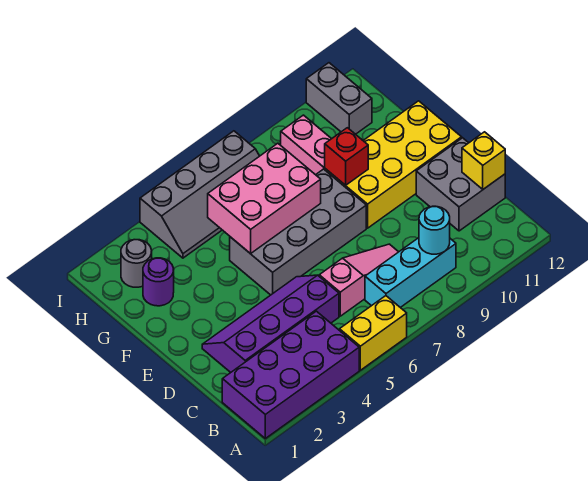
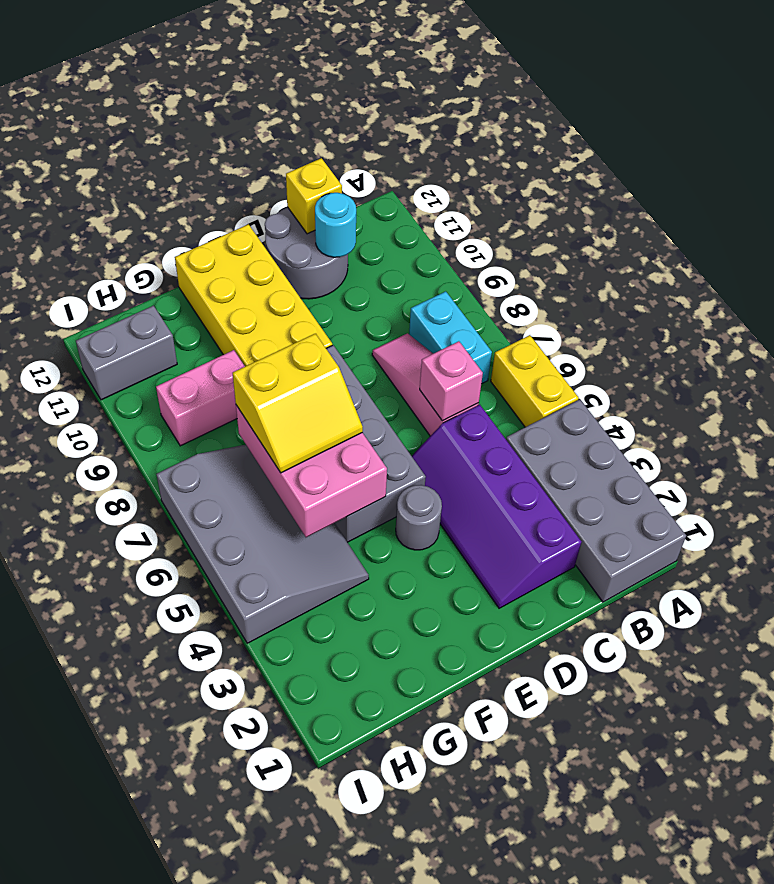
purple 2x4 brick [222,311,359,438] -> grey 2x4 brick [506,399,686,602]
cyan 1x3 brick [365,238,456,308] -> cyan 1x2 brick [409,291,492,384]
cyan 1x1 round brick [419,206,450,254] -> cyan 1x1 round brick moved to [315,193,356,257]
none -> pink 1x1 brick [420,341,483,421]
grey 2x2 brick [416,138,505,231] -> grey 2x2 round brick [265,207,348,299]
none -> yellow 2x2 slope [233,334,363,473]
red 1x1 brick [325,128,368,185] -> none
purple 1x1 round brick [143,258,174,306] -> none
grey 1x1 round brick [121,240,152,287] -> grey 1x1 round brick moved to [396,485,442,550]
grey 2x4 slope [140,131,259,258] -> grey 3x4 slope [156,445,369,643]

